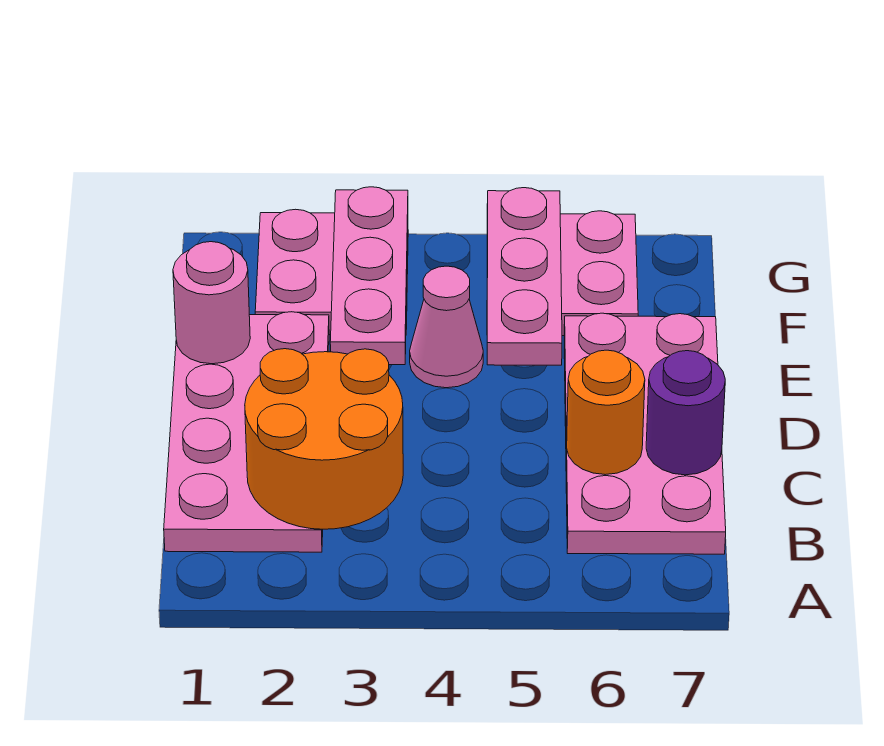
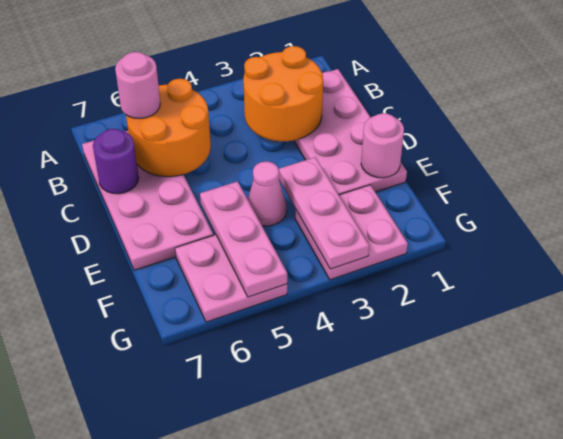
none -> pink 1x1 round brick [115,52,160,118]
orange 1x1 round brick [567,350,645,475] -> orange 2x2 round brick [126,79,211,177]

